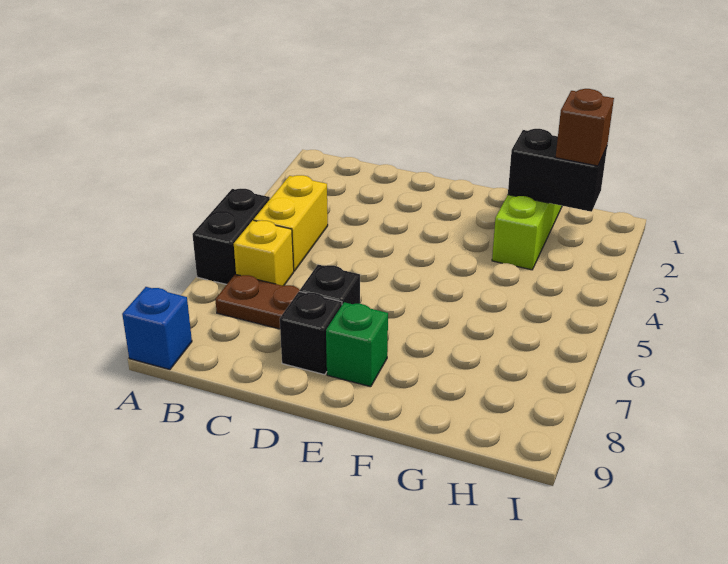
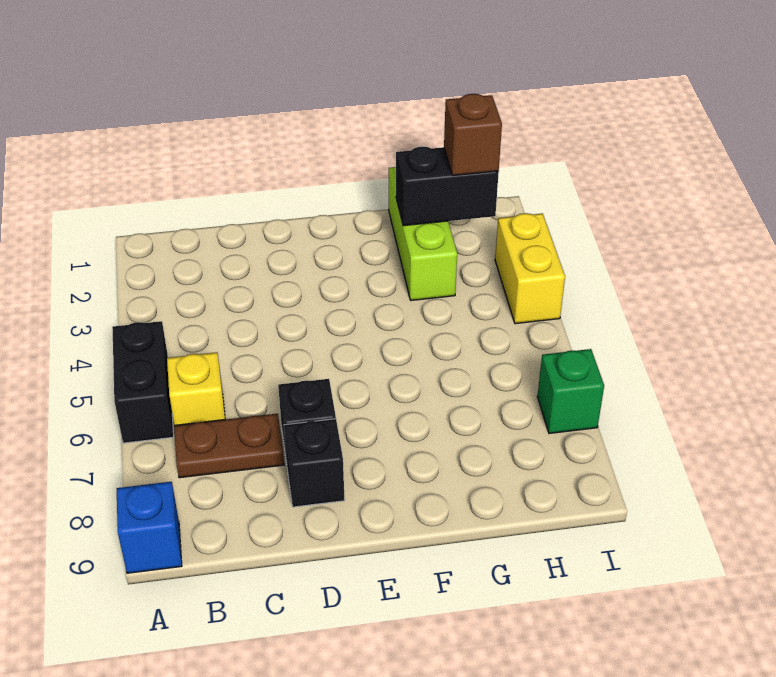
yellow 1x2 brick [254,175,328,271] -> yellow 1x2 brick moved to [495,213,565,324]
green 1x1 brick [326,302,388,387] -> green 1x1 brick moved to [537,349,604,434]

